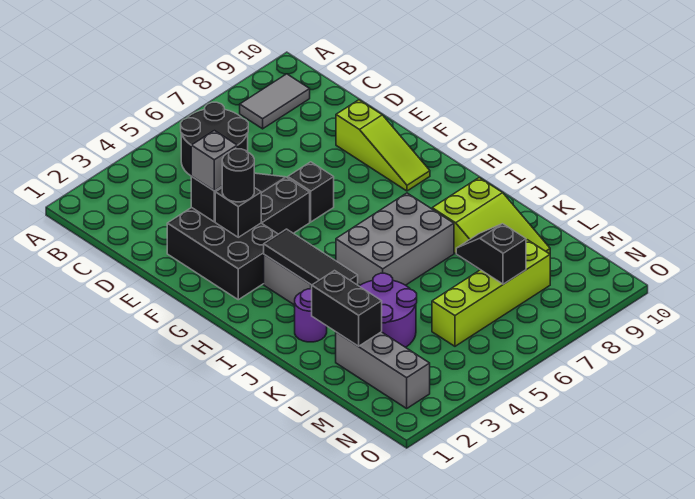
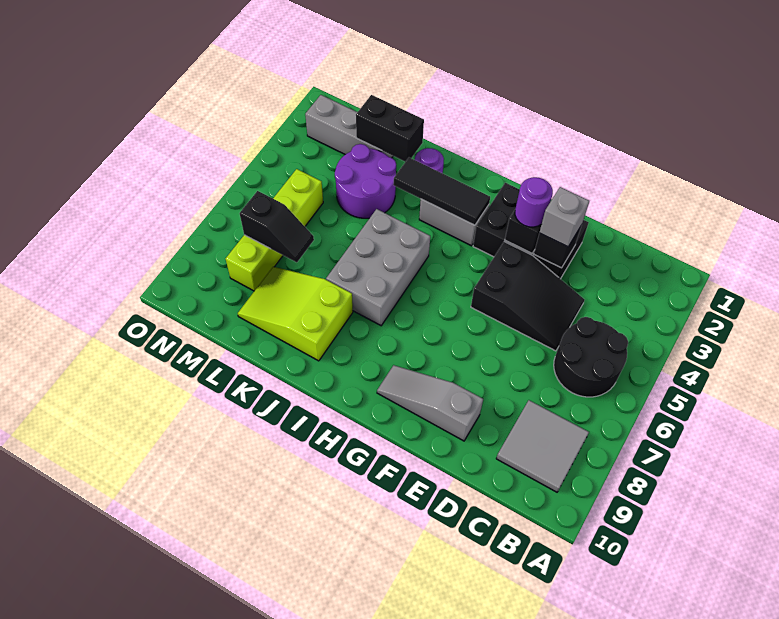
grey 1x2 tile [240,74,310,129] -> grey 2x2 tile [496,400,589,492]
lime 1x3 slope [336,100,430,191] -> grey 1x3 slope [377,365,483,441]
black 1x1 round brick [222,149,254,202] -> purple 1x1 round brick [515,177,553,227]
black 1x1 brick [288,162,334,222] -> none

